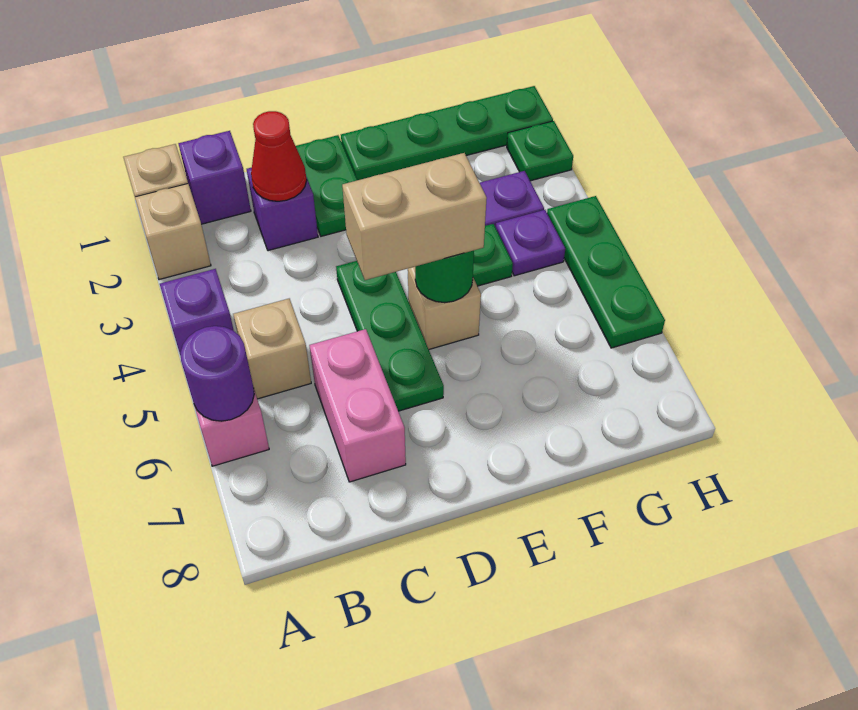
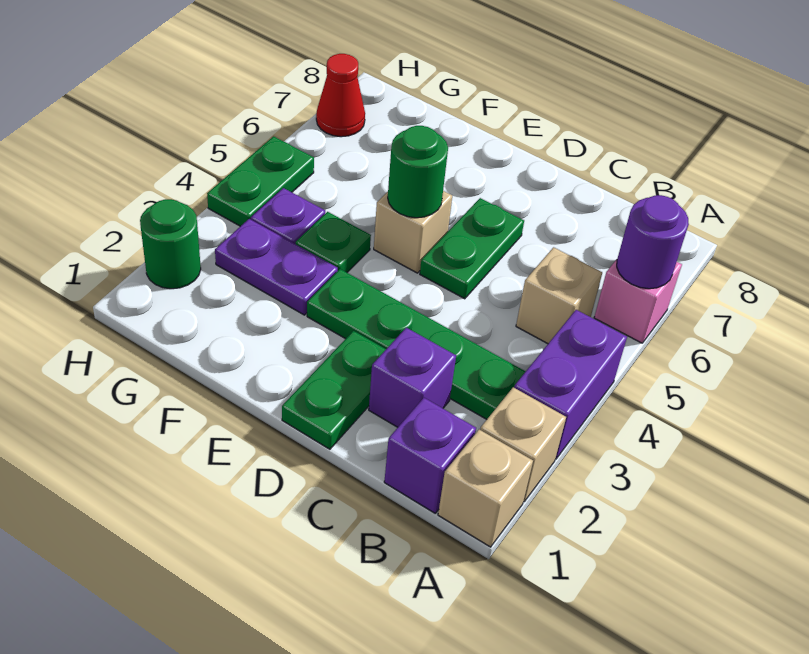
purple 1x1 brick [160,269,234,356] -> purple 1x2 brick [514,310,627,459]
red 1x1 cone [251,111,307,201] -> red 1x1 cone moved to [316,54,365,137]
pink 1x2 brick [309,329,406,482] -> none
green 1x3 plate [336,261,444,411] -> green 1x2 plate [420,198,524,299]
tan 1x2 brick [342,153,487,280] -> none
green 1x4 plate [341,86,553,180] -> green 1x4 plate moved to [307,269,526,419]
green 1x1 plate [507,121,573,181] -> green 1x1 round brick [140,199,201,289]
green 1x3 plate [547,196,665,348] -> green 1x2 plate [207,136,314,226]

